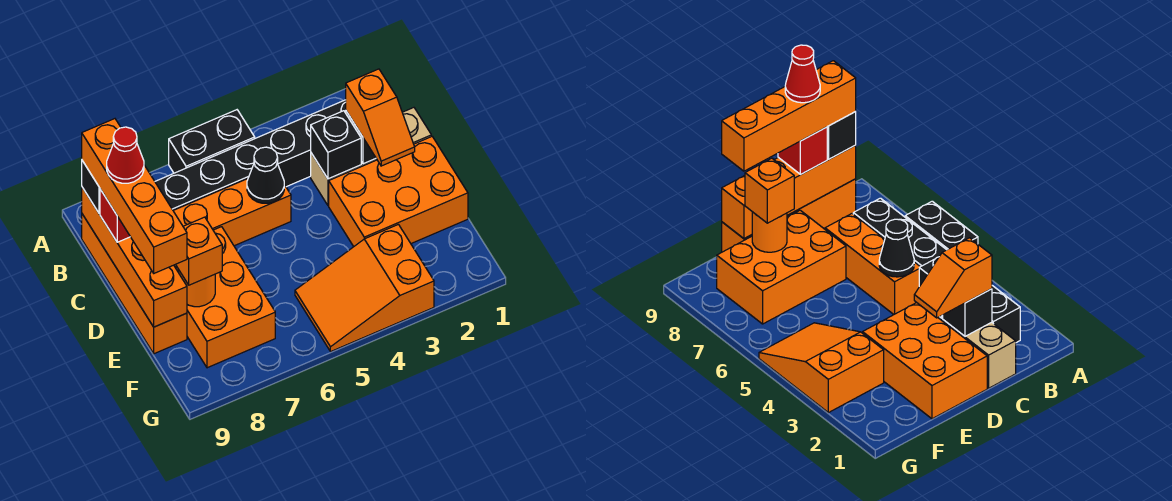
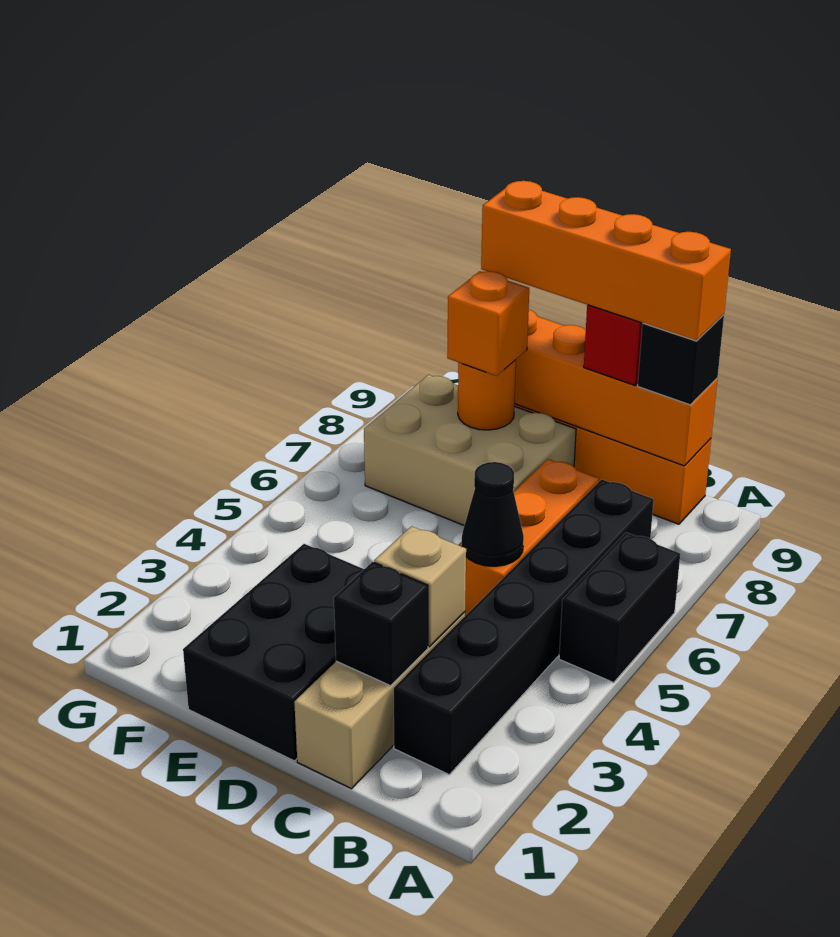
orange 1x2 slope [346,69,415,166] -> none
black 1x1 brick [311,111,361,179] -> tan 1x1 brick [374,526,466,647]
red 1x1 cone [107,127,144,183] -> none
orange 2x3 brick [329,136,468,247] -> black 2x3 brick [183,544,364,761]
orange 2x3 brick [174,227,275,368] -> tan 2x3 brick [364,375,576,525]
orange 2x3 slope [295,224,434,352] -> none

